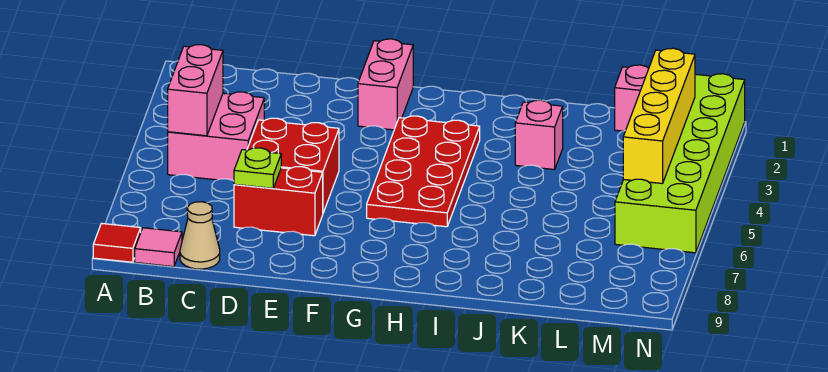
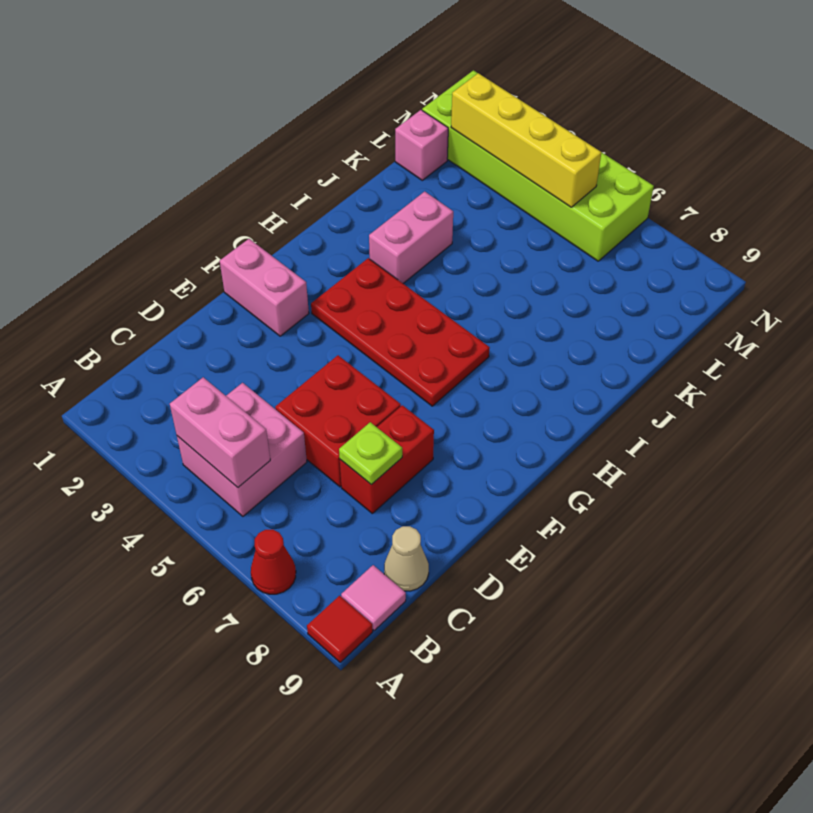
none -> red 1x1 cone [251,529,296,594]
pink 1x1 brick [515,100,563,170] -> pink 1x2 brick [369,191,453,283]

